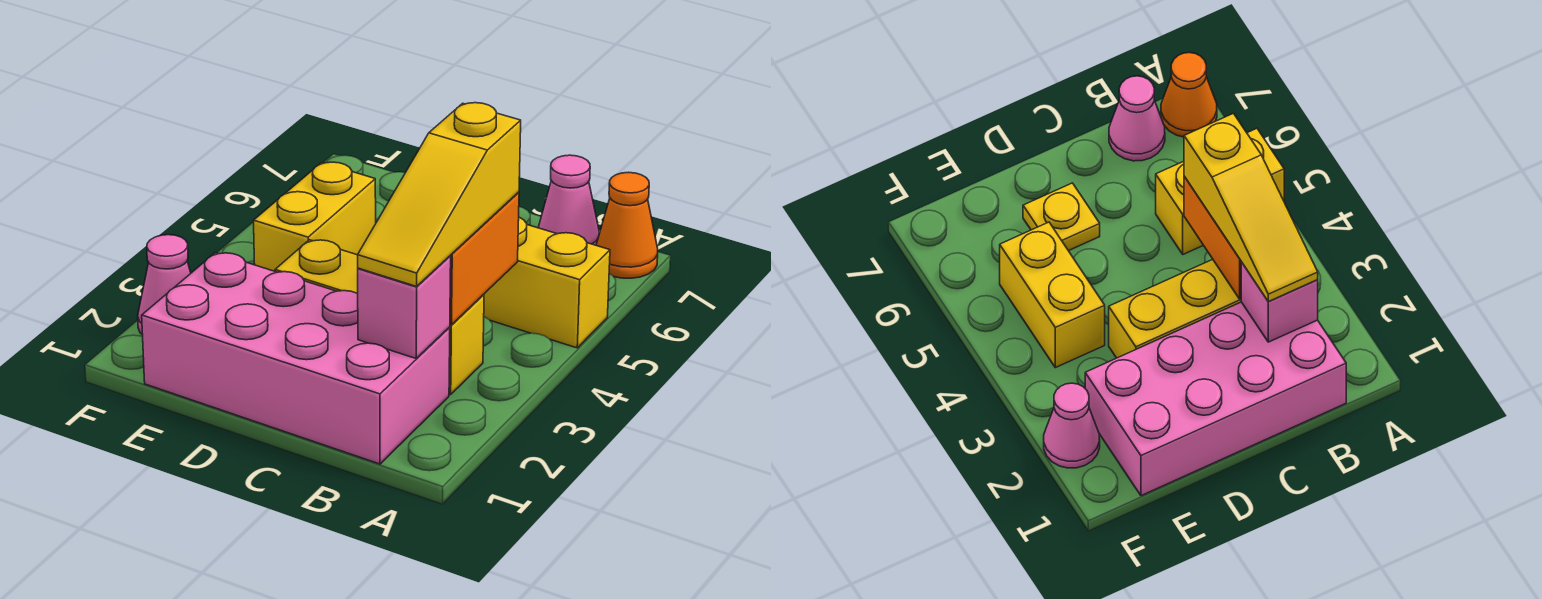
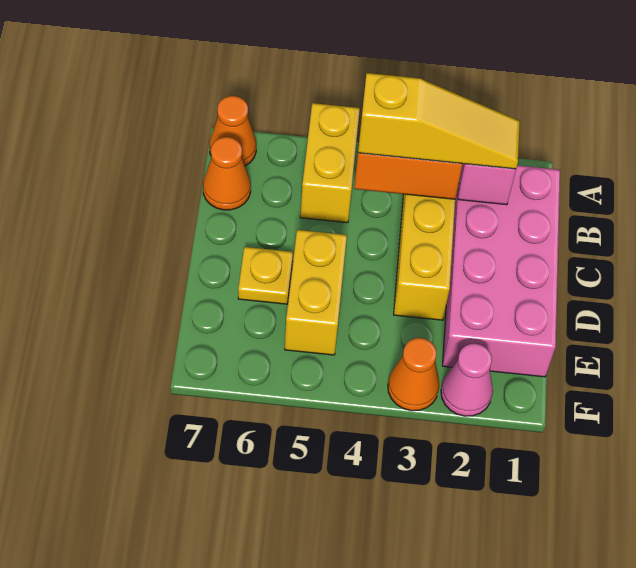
pink 1x1 cone [538,155,599,245] -> orange 1x1 cone [203,137,251,210]
yellow 1x2 brick [254,162,376,271] -> yellow 1x2 brick turned to [285,230,347,355]
none -> orange 1x1 cone [388,338,439,411]

